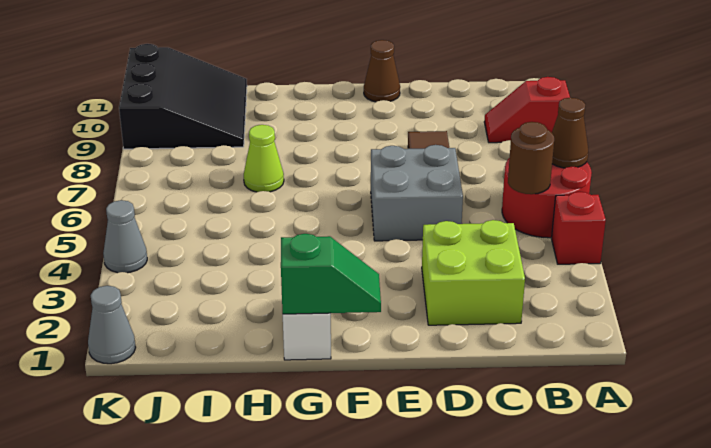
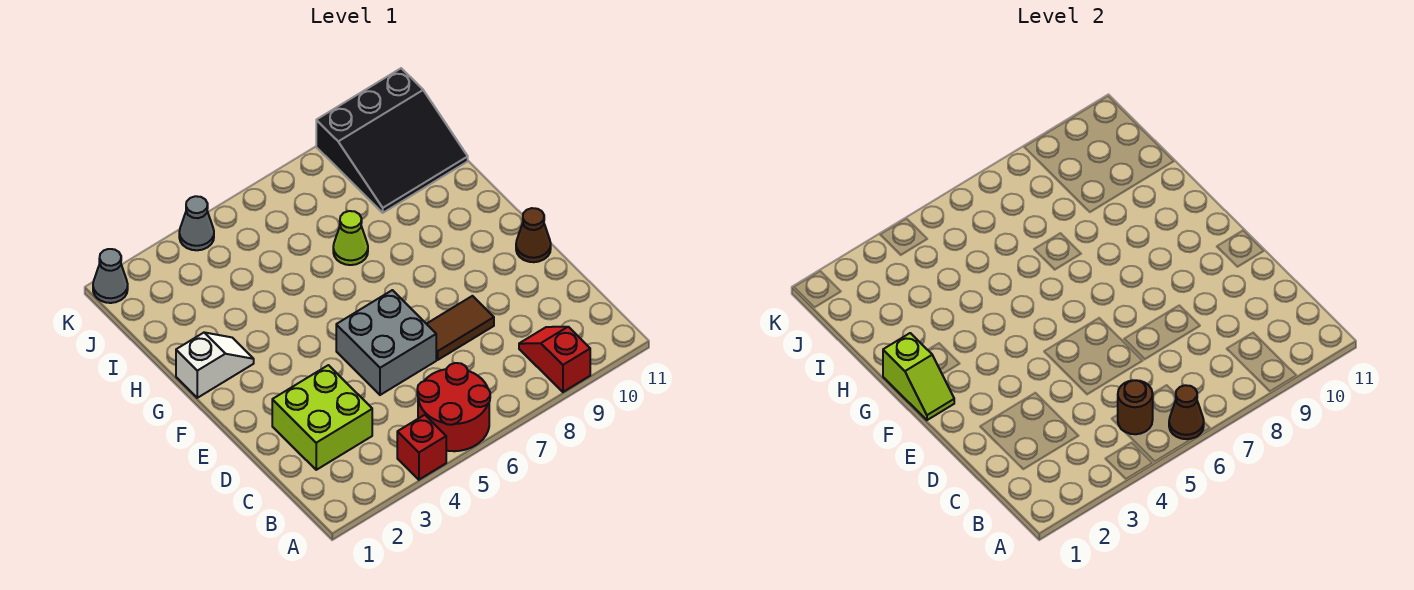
green 1x2 slope [281,234,381,314] -> lime 1x2 slope [883,333,954,420]

